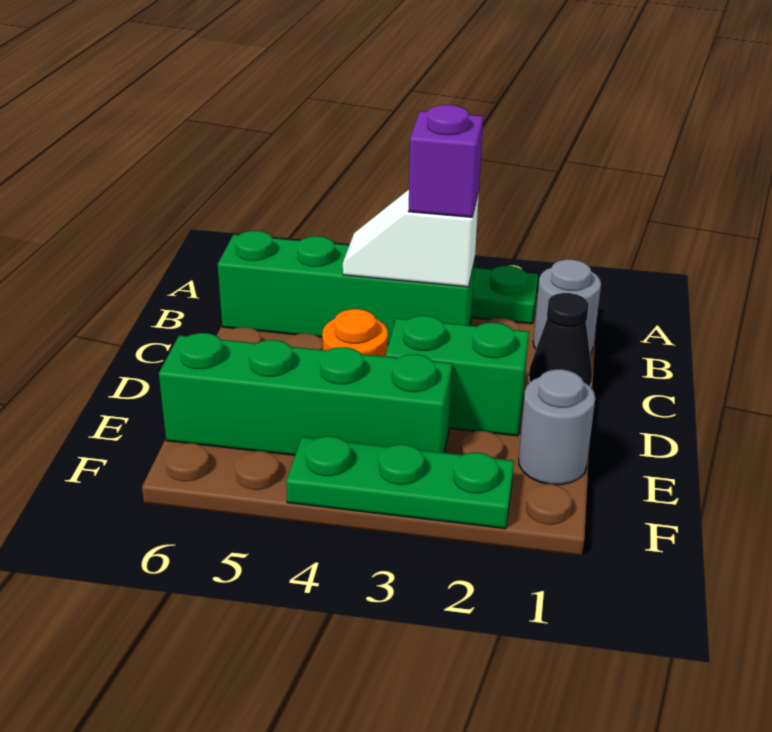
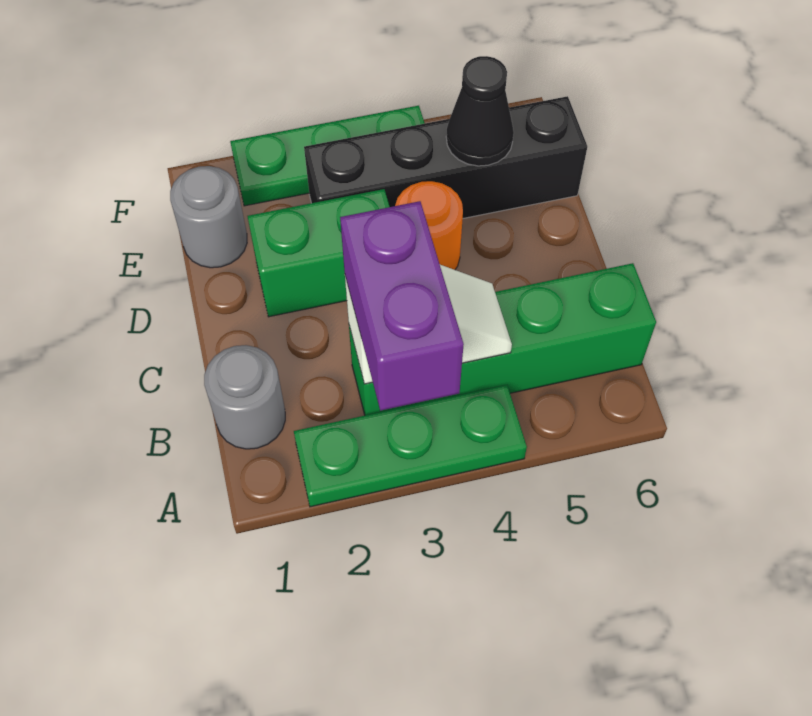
purple 1x1 brick [408,105,483,217] -> purple 1x2 brick [340,201,464,411]
black 1x1 cone [529,293,592,386] -> black 1x1 cone moved to [446,56,514,166]
green 1x4 brick [159,333,452,455] -> black 1x4 brick [304,96,587,218]

